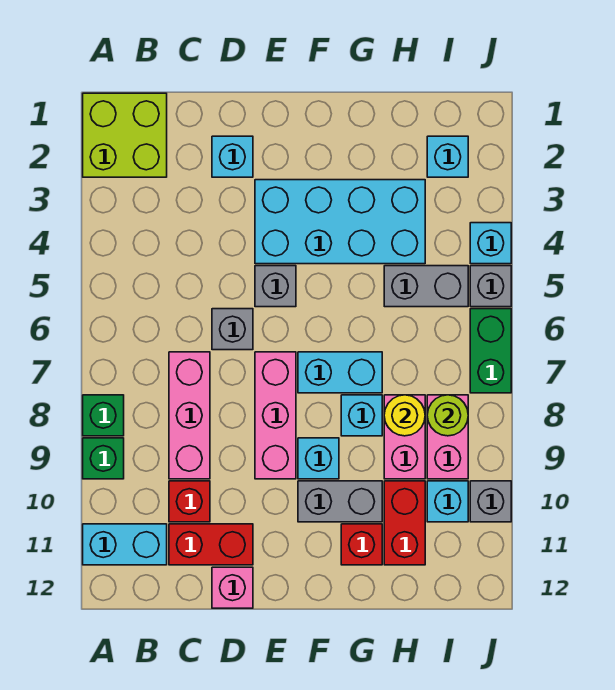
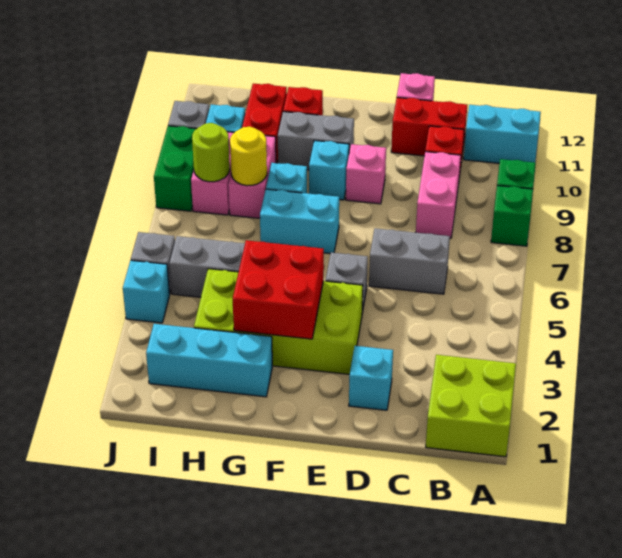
pink 1x3 brick [169,352,210,479] -> pink 1x2 brick [416,152,461,238]
grey 1x1 brick [212,309,253,350] -> grey 1x2 brick [369,228,450,294]
cyan 2x4 brick [255,180,425,264] -> lime 2x4 brick [194,269,363,374]
pink 1x3 brick [255,352,296,479] -> pink 1x1 brick [346,144,386,204]
none -> red 2x2 brick [233,240,324,339]
cyan 1x1 brick [427,136,468,177] -> cyan 1x3 brick [146,324,272,397]
green 1x2 brick [470,309,511,393] -> green 1x2 brick moved to [154,126,196,211]

